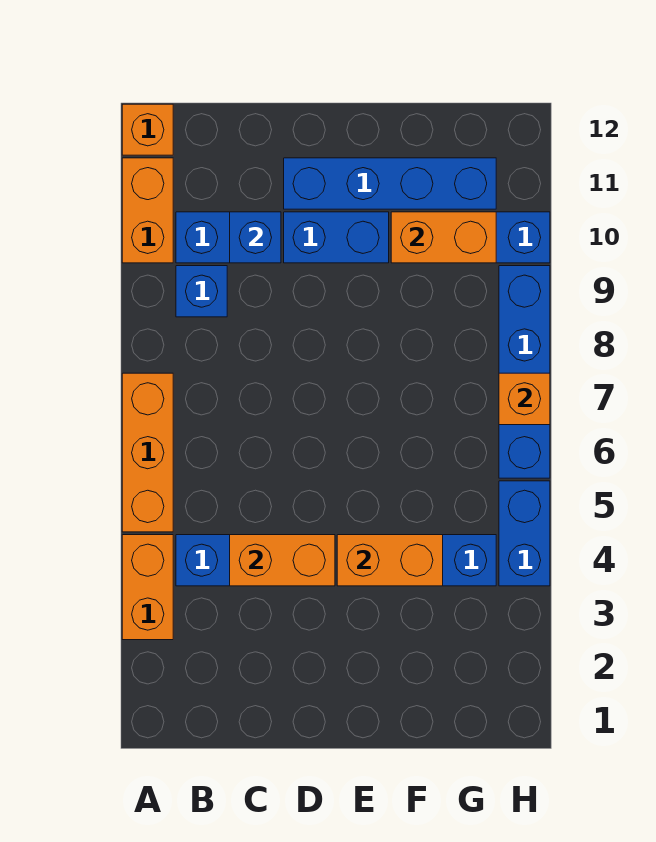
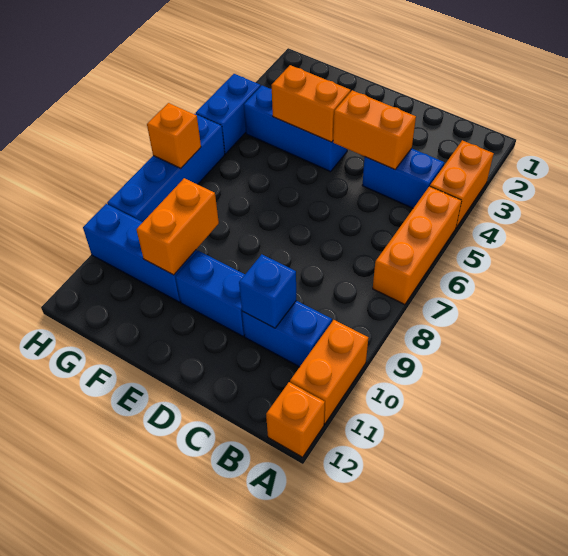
blue 1x1 brick [176,266,227,317] -> none
blue 1x4 brick [284,158,496,209] -> none
orange 1x2 brick [391,212,496,263] -> orange 1x2 brick turned to [136,178,219,275]

